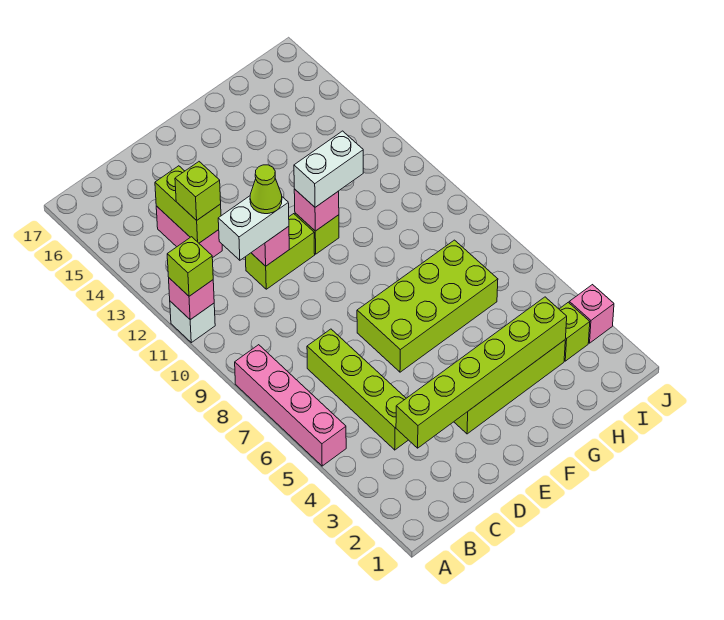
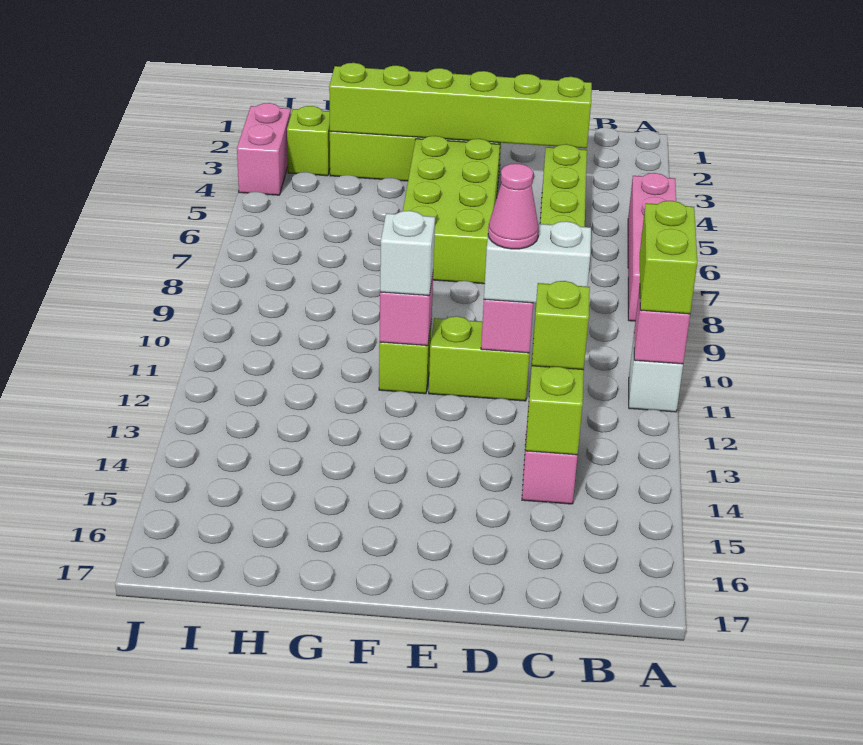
lime 1x1 brick [167,237,213,296] -> lime 1x2 brick [640,201,697,314]
lime 1x1 cone [250,165,282,214] -> pink 1x1 cone [488,164,539,249]
lime 2x4 brick [357,240,498,372] -> lime 2x4 brick turned to [403,136,500,284]
white 1x2 brick [294,131,363,207] -> white 1x1 brick [380,211,435,296]
pink 1x1 brick [569,285,614,343] -> pink 1x2 brick [237,103,291,195]

